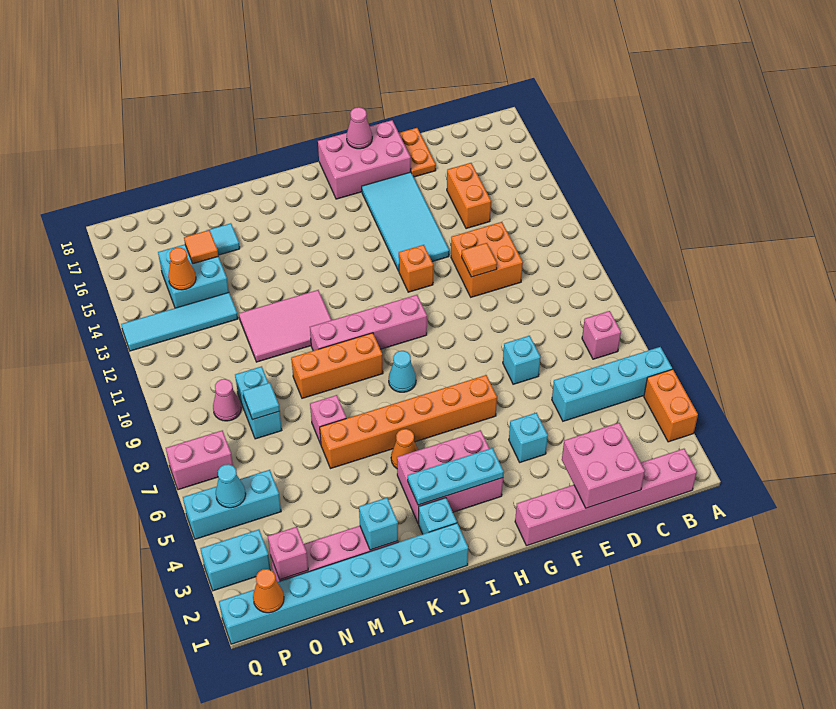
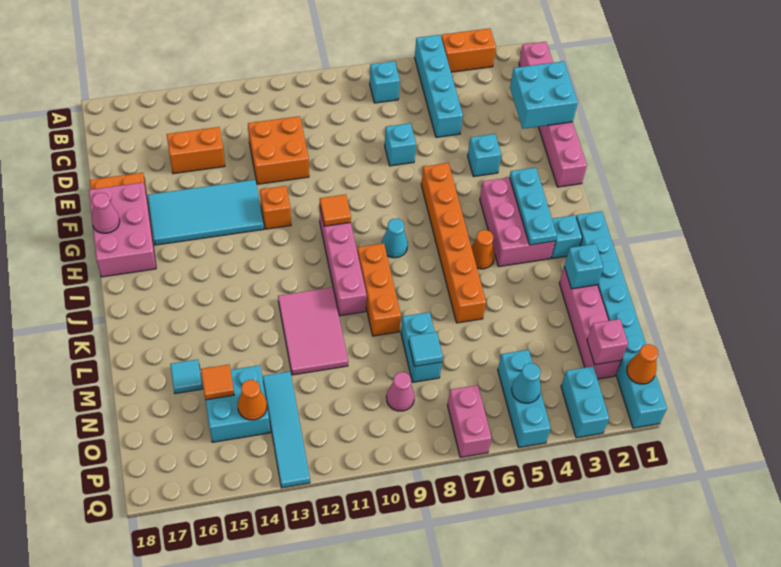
pink 1x1 brick [582,311,621,359] -> cyan 1x1 brick [370,61,400,103]
pink 2x2 brick [562,423,645,508] -> cyan 2x2 brick [510,61,578,129]
orange 1x1 tile [462,243,497,277] -> orange 1x1 tile moved to [320,194,351,226]
pink 1x1 brick [310,395,346,444] -> none
cyan 1x2 brick [235,366,282,439] -> cyan 1x2 brick turned to [401,312,442,382]

